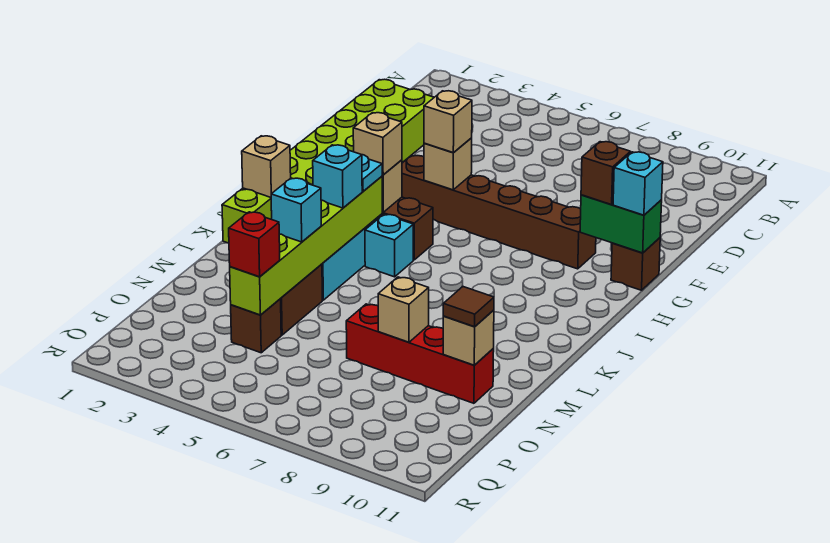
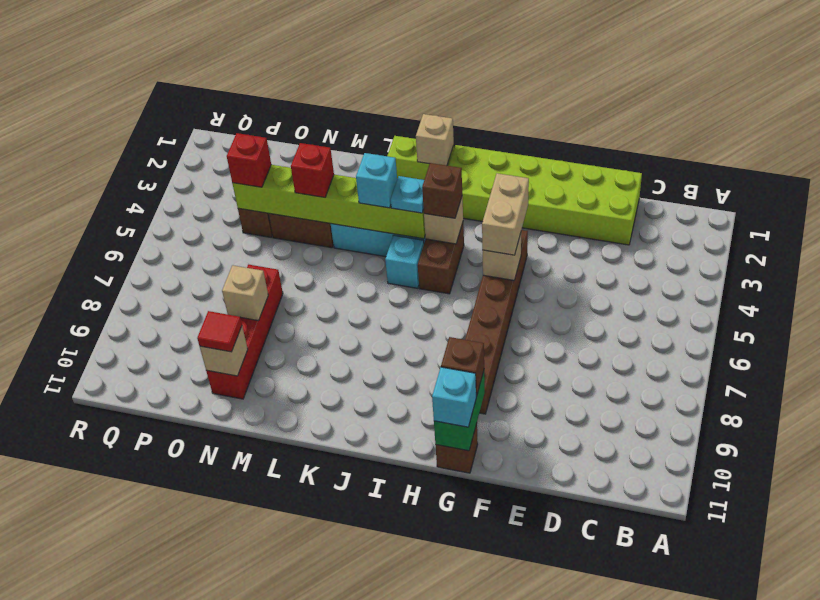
tan 1x1 brick [424,91,472,153] -> tan 1x2 brick [482,173,529,255]
tan 1x1 brick [353,113,402,175] -> brown 1x1 brick [422,163,462,218]
cyan 1x1 brick [271,178,321,242] -> red 1x1 brick [291,143,334,197]
brown 1x1 tile [443,287,494,327] -> red 1x1 tile [197,311,242,352]

